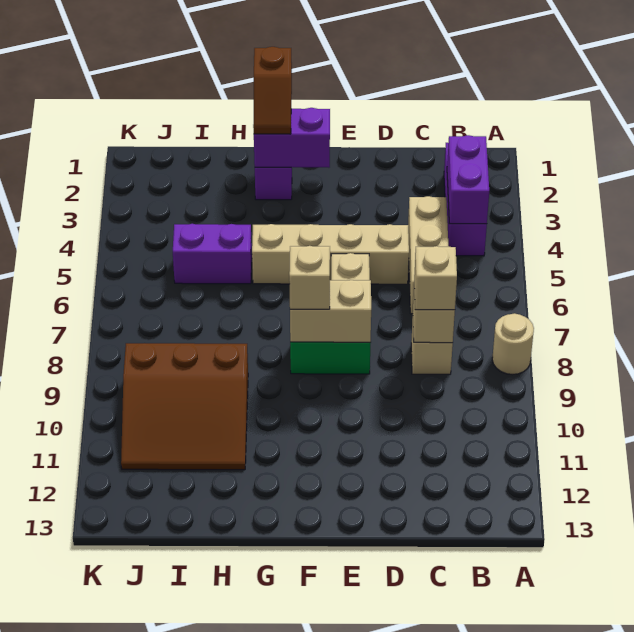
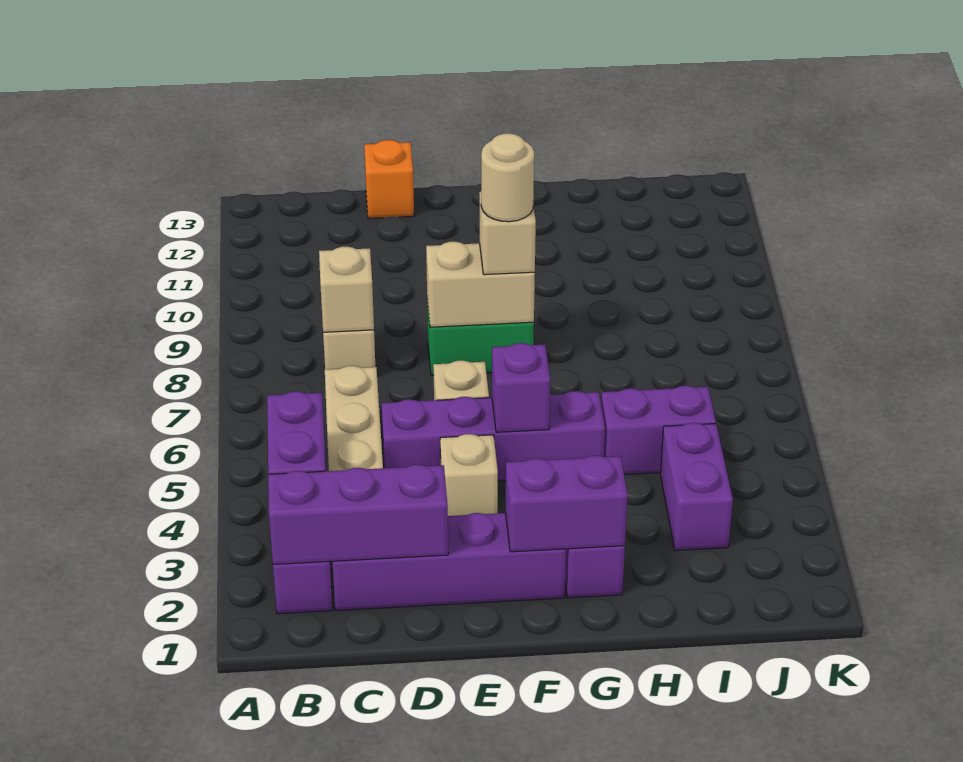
tan 1x1 round brick [492,313,534,375] -> tan 1x1 round brick moved to [481,133,534,222]
none -> purple 1x3 brick [268,465,448,564]
none -> purple 1x4 brick [333,513,566,610]
tan 1x1 brick [414,246,457,310] -> tan 1x1 brick moved to [440,434,498,516]
tan 1x4 brick [252,224,409,284] -> purple 1x4 brick [382,391,605,481]
none -> orange 1x1 brick [364,140,414,218]
none -> purple 1x1 brick [492,343,550,432]
brown 1x2 slope [253,47,292,134] -> none
brown 3x3 slope [121,343,248,470] -> none
none -> purple 1x2 brick [660,423,733,551]

